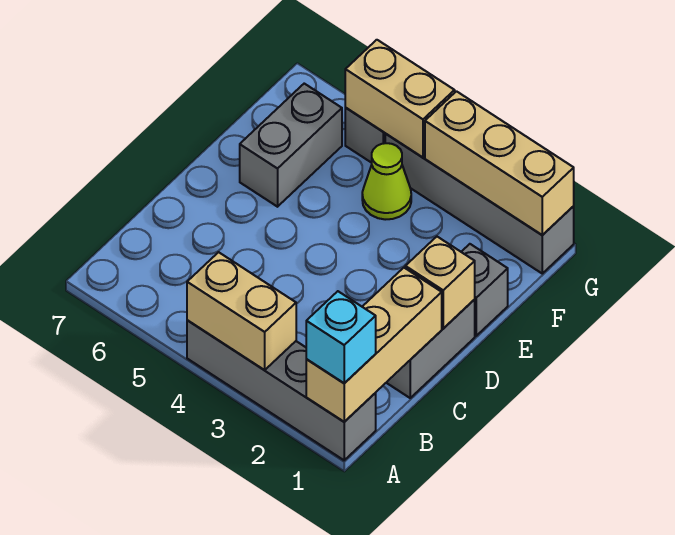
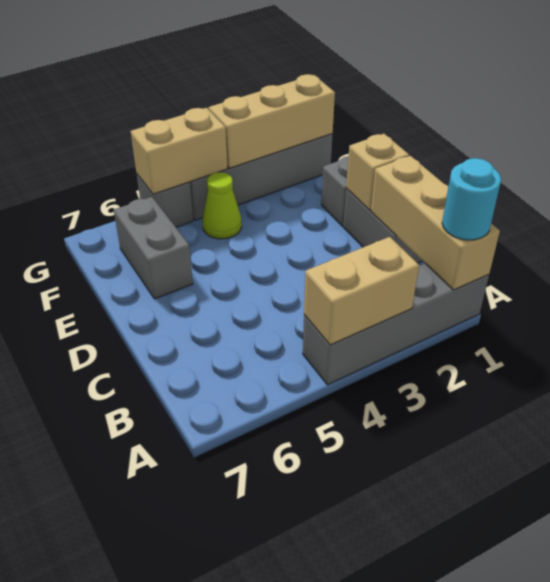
cyan 1x1 brick [306,291,376,383] -> cyan 1x1 round brick [442,158,501,240]

